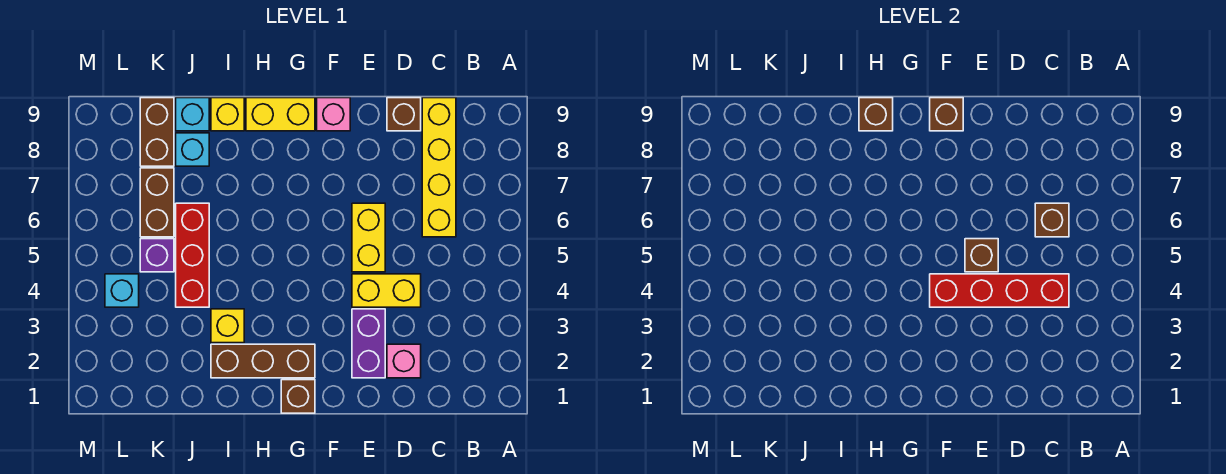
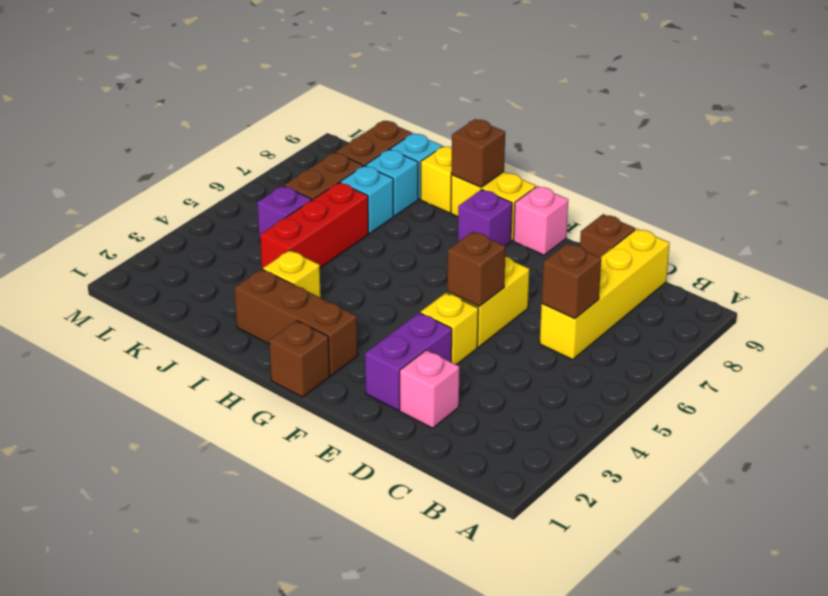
red 1x4 brick [930,274,1069,307] -> none
yellow 1x2 brick [352,274,421,307] -> yellow 1x1 brick [421,293,478,365]
brown 1x1 brick [930,98,963,131] -> none
none -> purple 1x1 brick [458,190,512,246]
cyan 1x1 brick [105,274,139,307] -> cyan 1x1 brick moved to [340,166,394,233]

